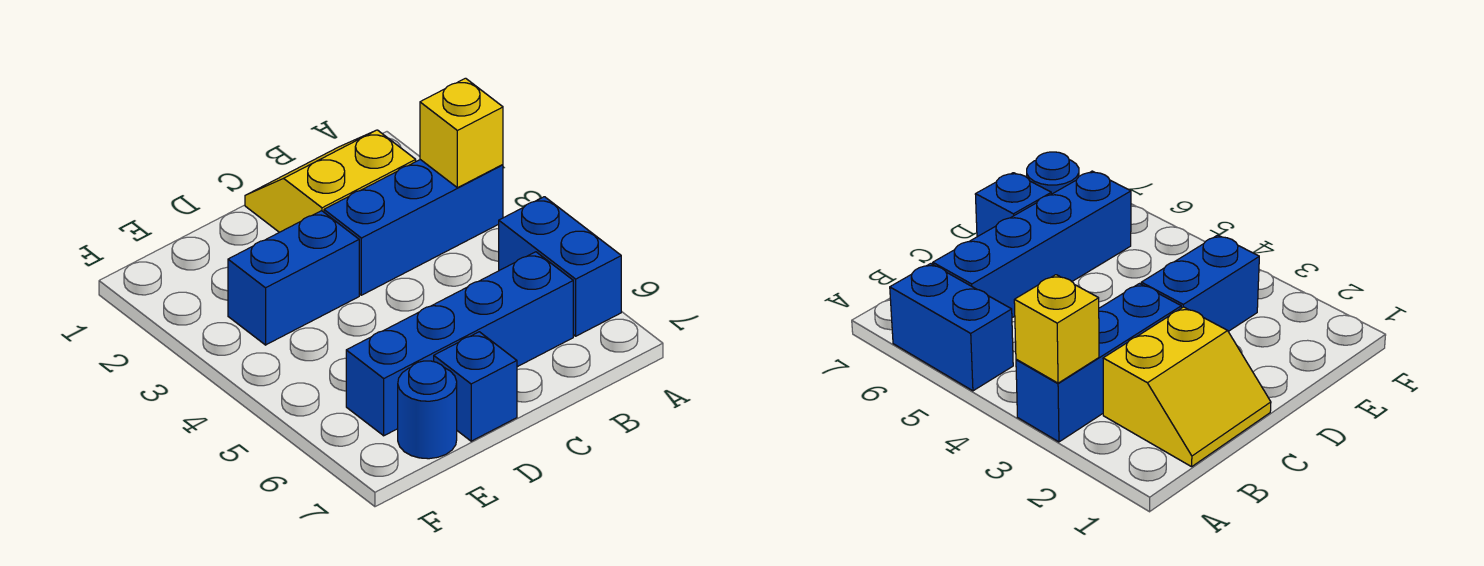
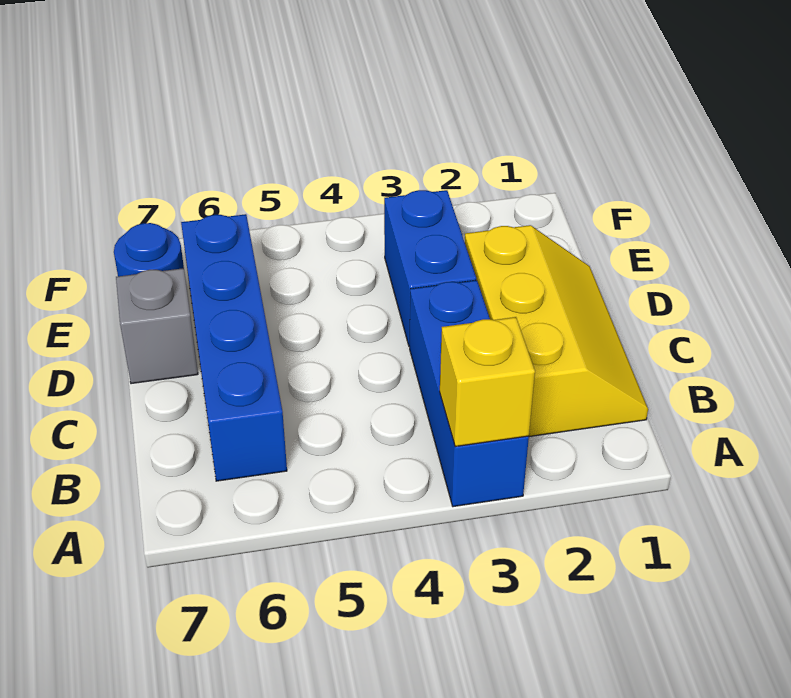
blue 1x2 brick [499,197,621,336] -> none
yellow 2x2 slope [245,130,416,232] -> yellow 2x3 slope [465,225,648,437]
blue 1x1 brick [434,332,517,441] -> grey 1x1 brick [116,268,198,384]

